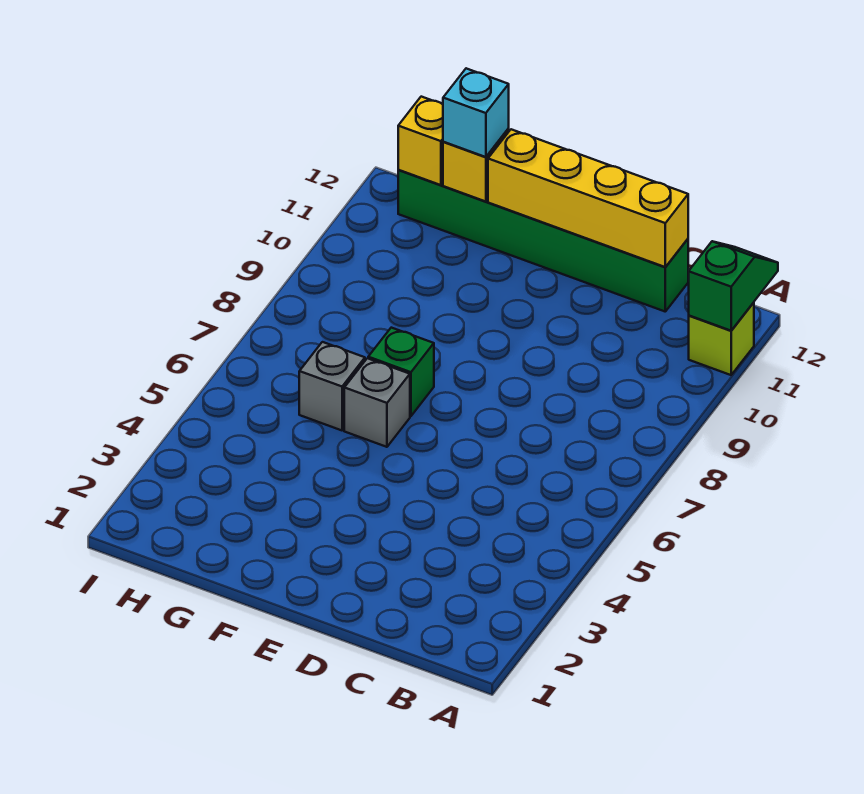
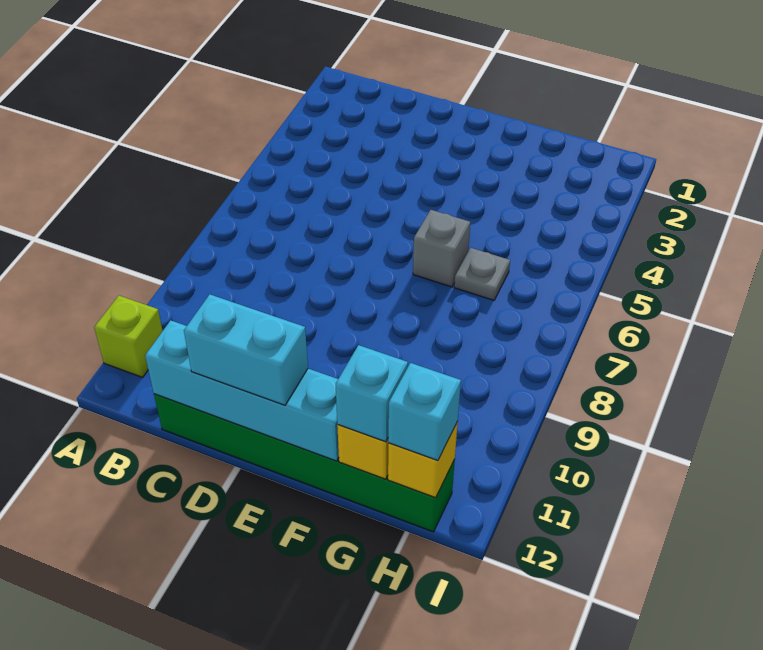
green 1x2 slope [688,241,778,331] -> none
yellow 1x4 brick [488,129,688,267] -> cyan 1x4 brick [145,320,339,461]
none -> cyan 1x2 brick [184,294,308,405]
green 1x1 brick [368,328,434,416] -> none
grey 1x1 brick [299,342,365,430] -> grey 1x1 plate [454,248,510,300]
none -> cyan 1x1 brick [388,363,461,461]

